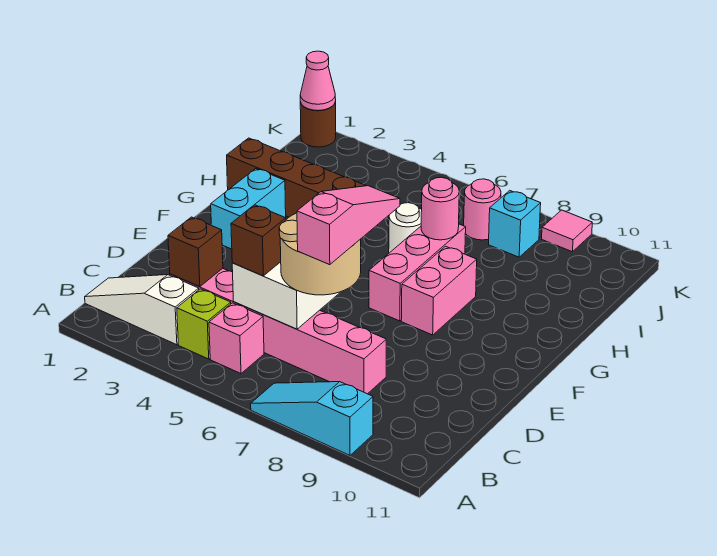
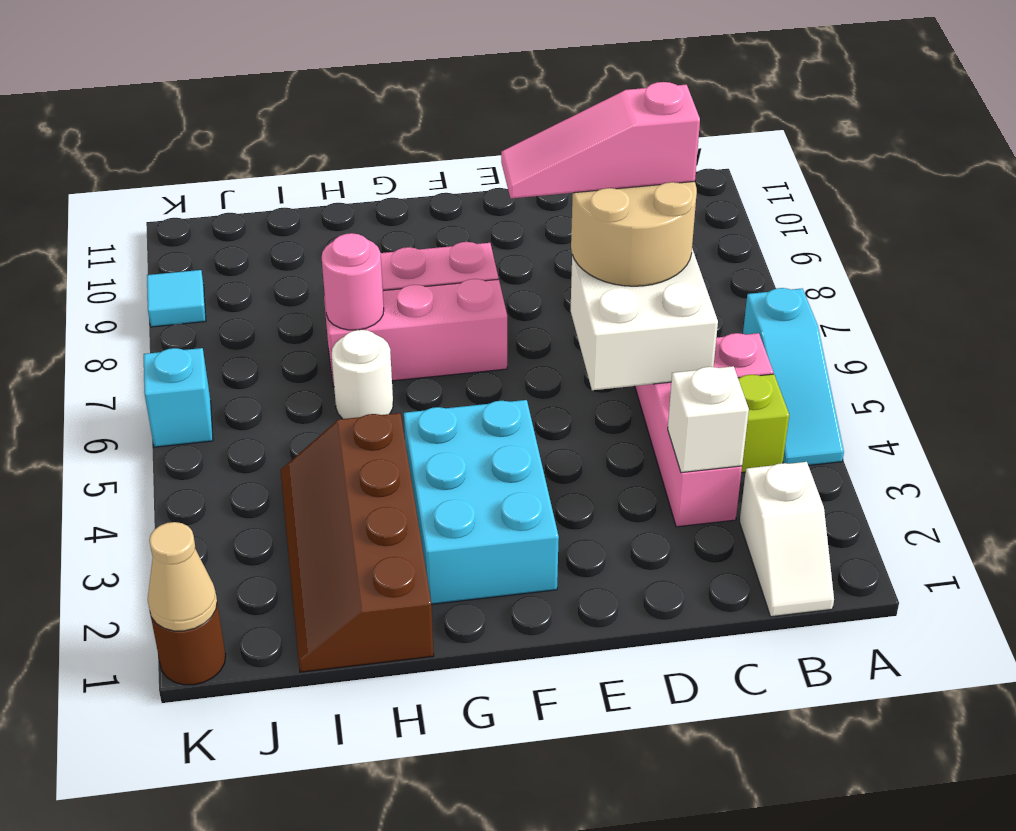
cyan 1x3 slope [251,382,373,455] -> cyan 1x3 slope moved to [743,288,844,465]
white 1x3 slope [85,275,199,345] -> white 1x2 slope [740,462,834,617]
brown 1x1 brick [168,217,223,287] -> white 1x1 brick [668,366,749,473]
brown 1x1 brick [231,205,286,276] -> none
cyan 1x2 brick [211,169,286,249] -> cyan 2x3 brick [404,400,559,604]
pink 1x1 round brick [464,179,501,240] -> none
cyan 1x1 brick [488,191,541,257] -> cyan 1x1 brick moved to [144,348,213,447]
pink 1x1 cone [300,51,336,110] -> tan 1x1 cone [148,522,217,631]
pink 1x1 tile [542,210,592,252] -> cyan 1x1 tile [147,270,206,327]

